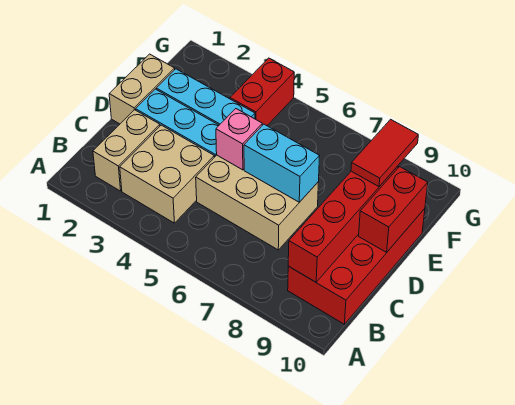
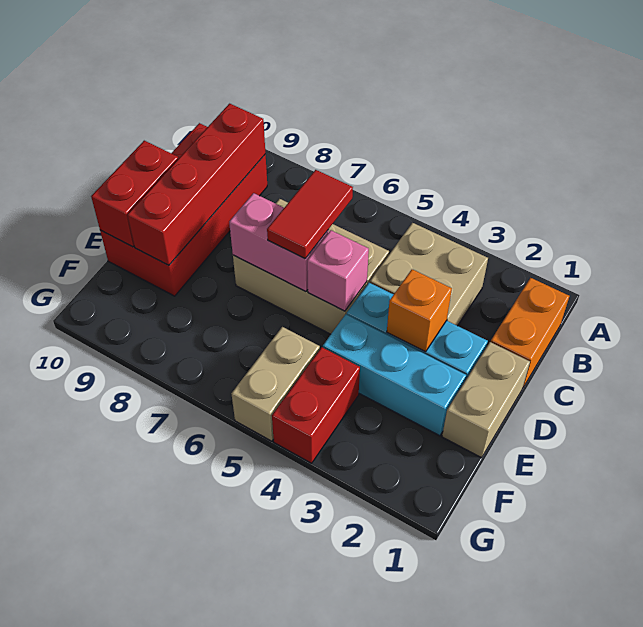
none -> orange 1x2 brick [491,278,569,387]
tan 1x2 brick [93,110,160,191] -> tan 1x2 brick moved to [231,327,320,441]
none -> orange 1x1 brick [387,269,452,352]
cyan 1x2 brick [244,124,320,202] -> pink 1x2 brick [229,193,329,292]
red 1x2 tile [351,119,418,187] -> red 1x2 tile moved to [267,170,353,259]

